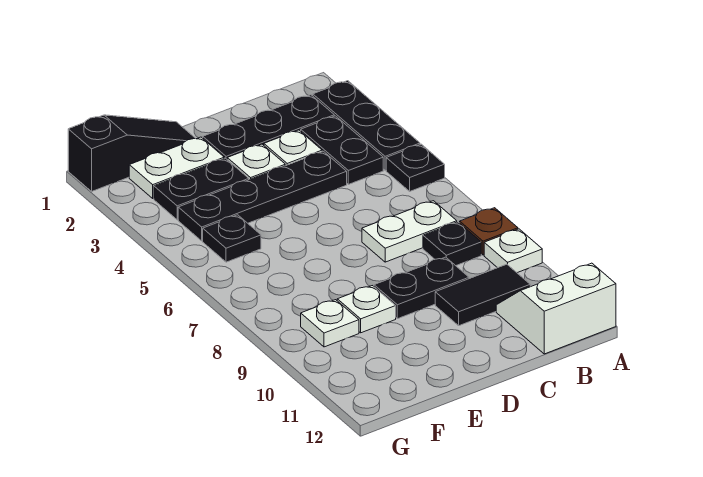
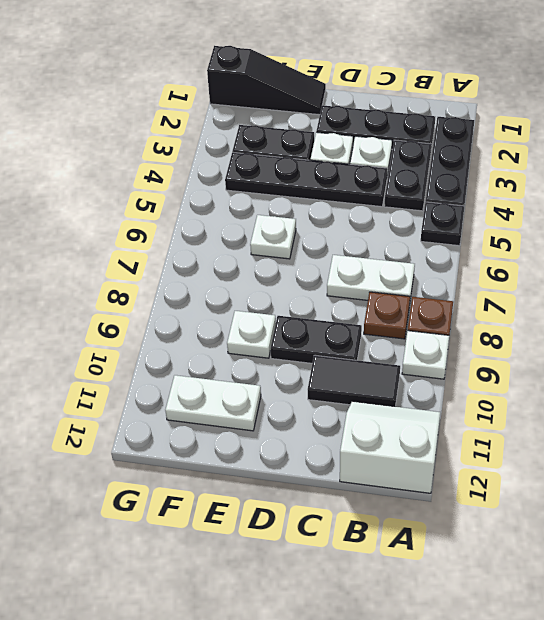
black 1x1 plate [423,222,481,266] -> brown 1x1 plate [364,292,410,339]
white 1x2 plate [129,137,224,198] -> white 1x2 plate moved to [165,375,261,431]
black 1x1 plate [203,215,261,262] -> none
white 1x1 plate [301,300,359,347] -> white 1x1 plate moved to [250,215,296,259]

